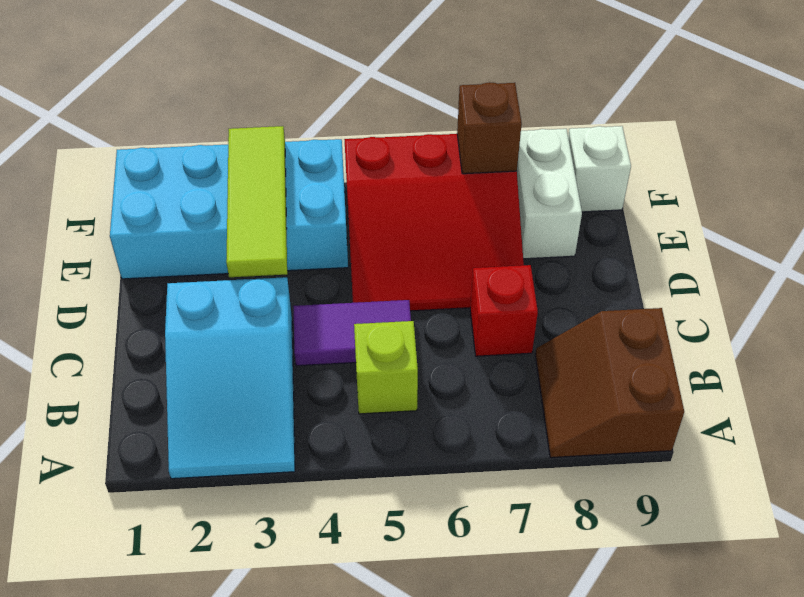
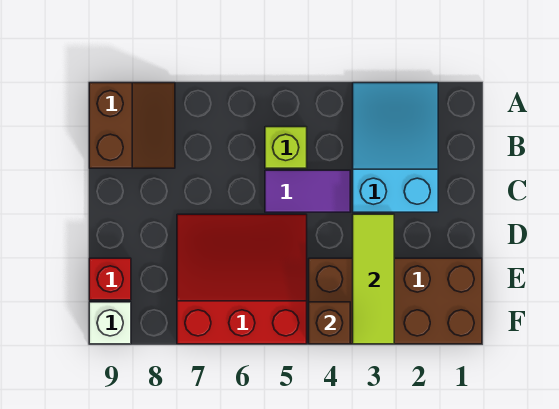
red 1x1 brick [470,265,538,356] -> red 1x1 brick moved to [89,258,131,300]
cyan 2x4 brick [110,139,348,279] -> brown 2x4 brick [309,258,482,344]
white 1x2 brick [517,129,582,259] -> none
brown 1x1 brick [457,82,522,174] -> brown 1x1 brick moved to [309,302,350,344]

